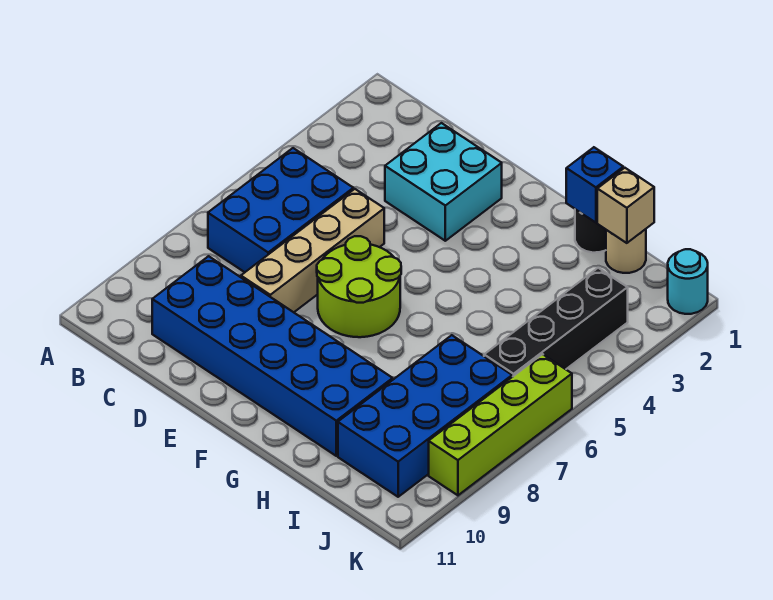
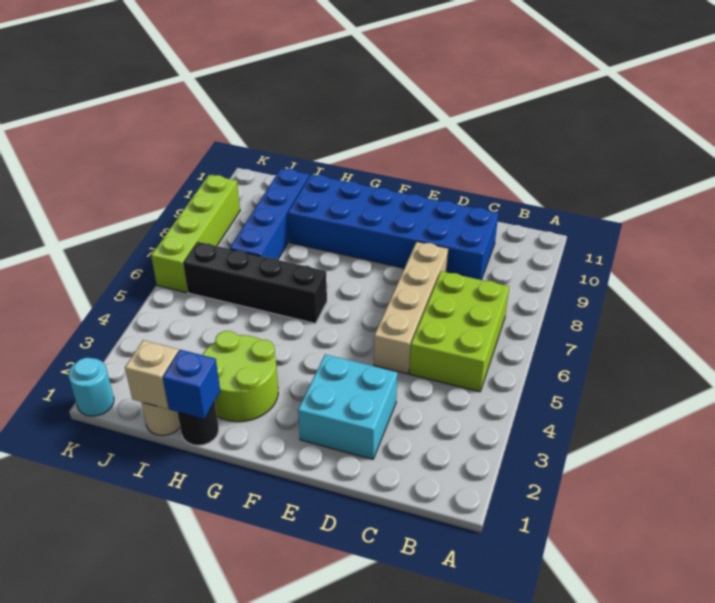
blue 2x3 brick [208,148,353,272] -> lime 2x3 brick [410,271,509,392]
lime 2x2 round brick [317,236,401,337] -> lime 2x2 round brick moved to [202,331,278,422]
blue 2x4 brick [338,335,512,497] -> blue 1x4 brick [230,169,309,260]
black 1x4 brick [484,268,628,377] -> black 1x4 brick turned to [183,242,327,324]

